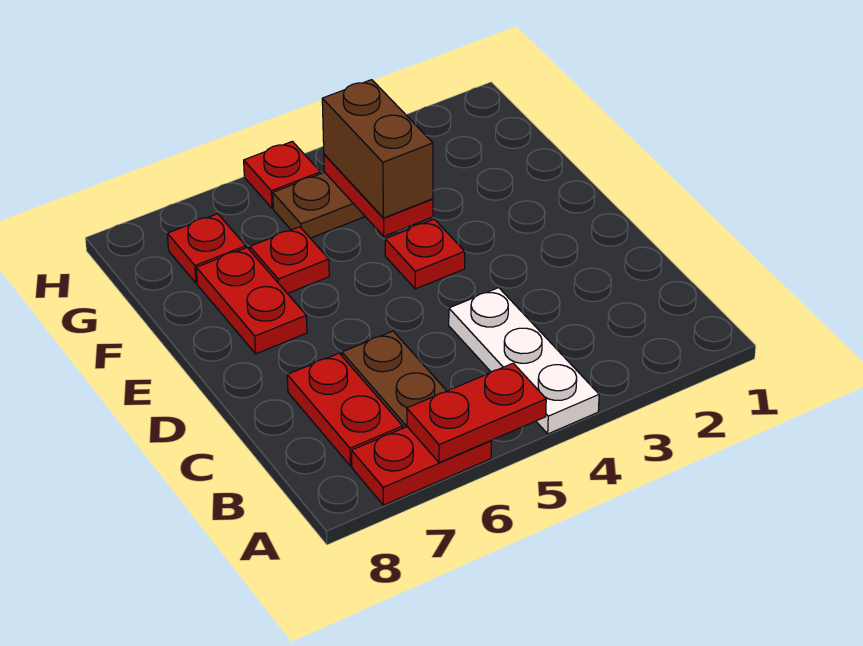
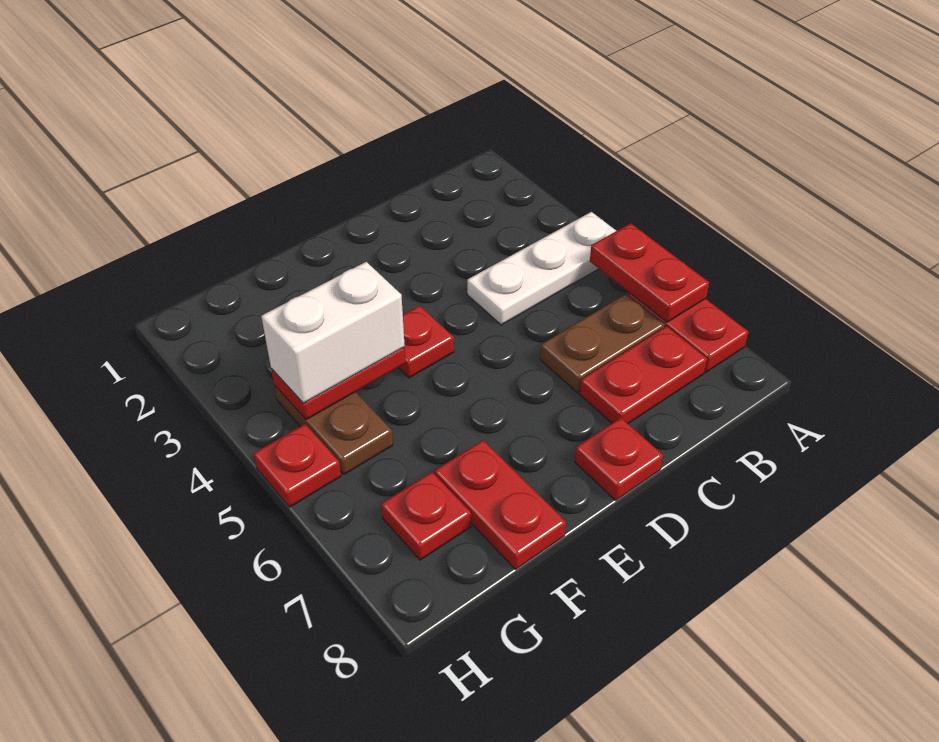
red 1x2 plate [196,248,307,354] -> red 1x2 plate turned to [435,440,566,569]
brown 1x2 brick [322,80,433,218] -> white 1x2 brick [261,262,405,403]
red 1x1 plate [250,227,329,293] -> red 1x1 plate moved to [575,418,663,501]

